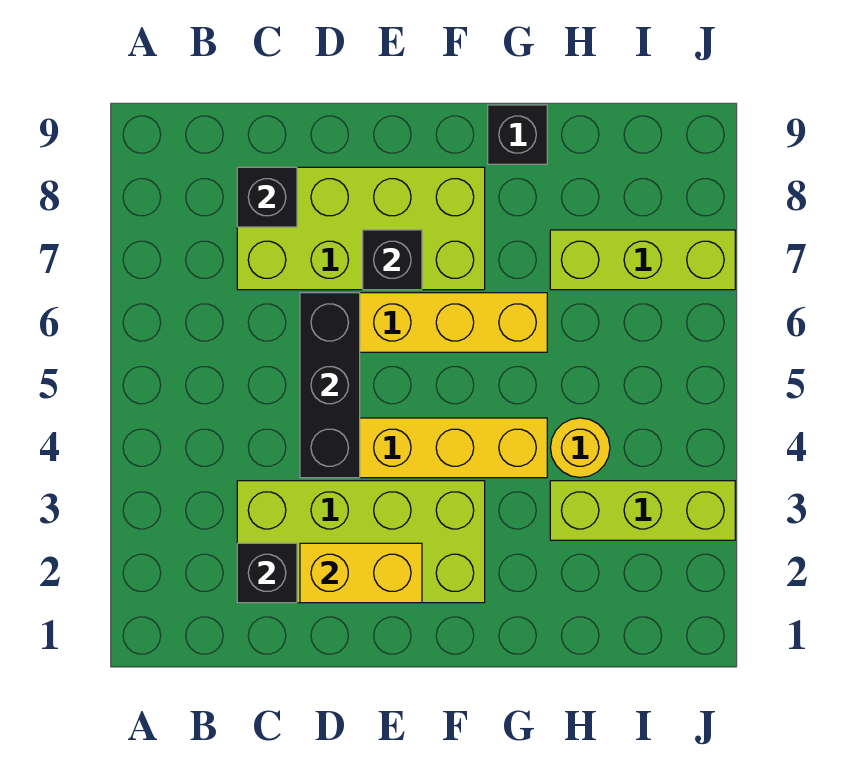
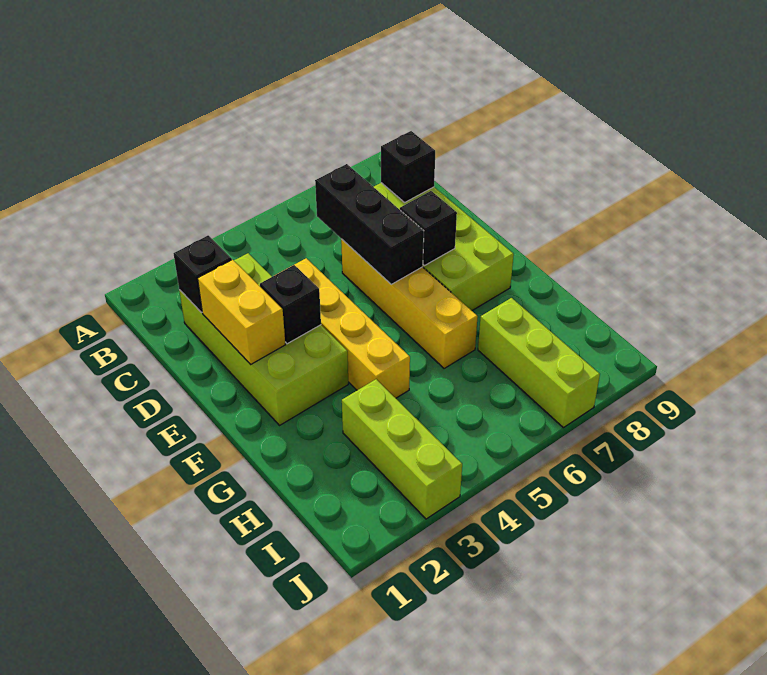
black 1x3 brick [300,293,360,478] -> black 1x3 brick turned to [315,164,424,284]
black 1x1 brick [488,105,547,164] -> black 1x1 brick moved to [260,265,321,344]
yellow 1x1 round brick [550,418,610,478] -> none

